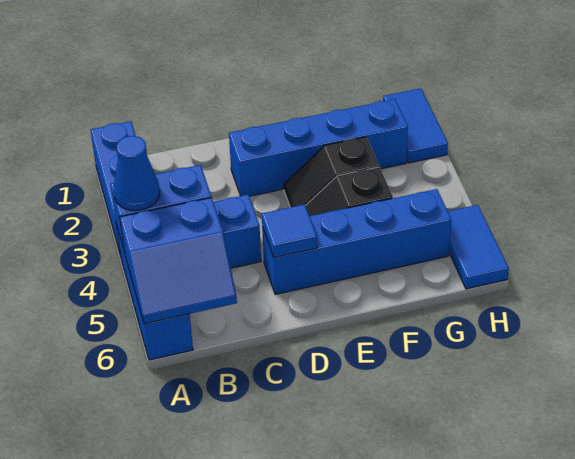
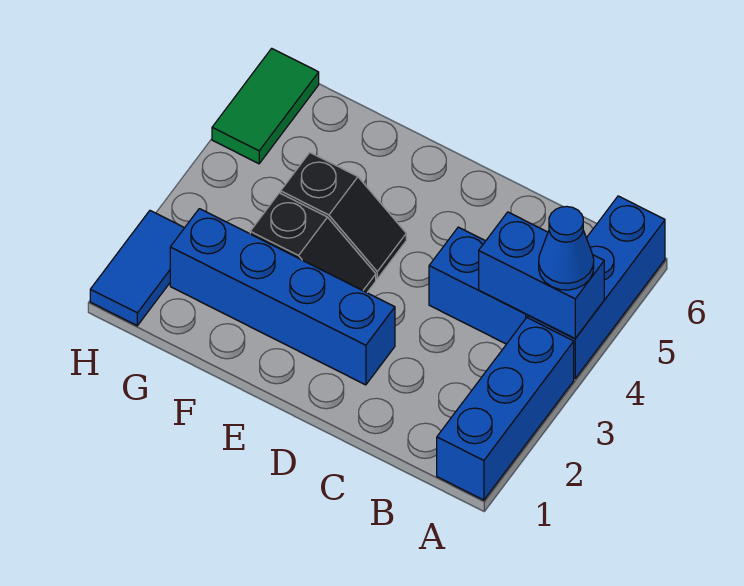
blue 2x2 slope [120,198,237,324] -> none
blue 1x4 brick [262,189,451,294] -> none
blue 1x1 tile [262,204,317,258] -> none
blue 1x2 tile [448,205,509,289] -> green 1x2 tile [212,48,319,164]

